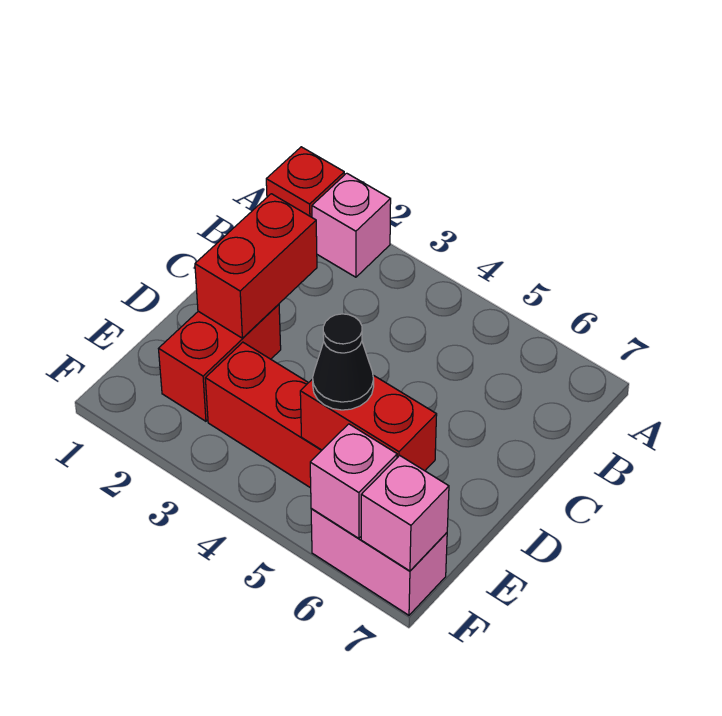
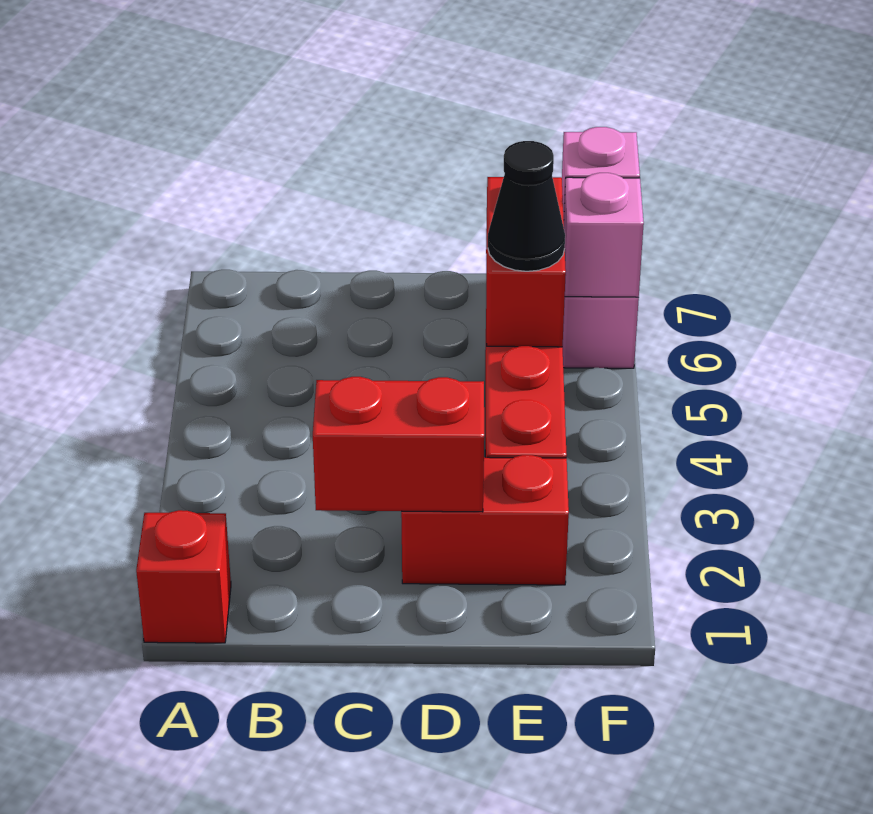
pink 1x1 brick [312,173,391,277] -> none

